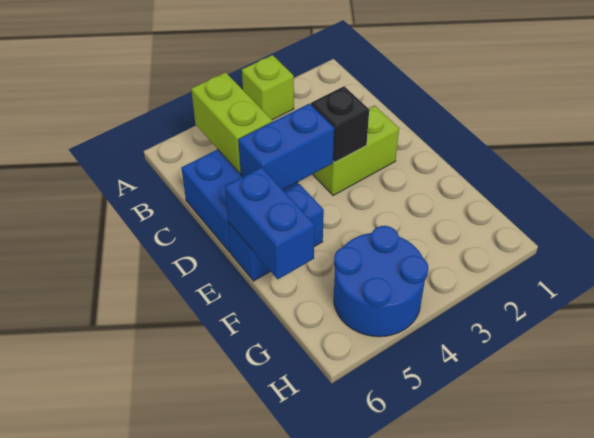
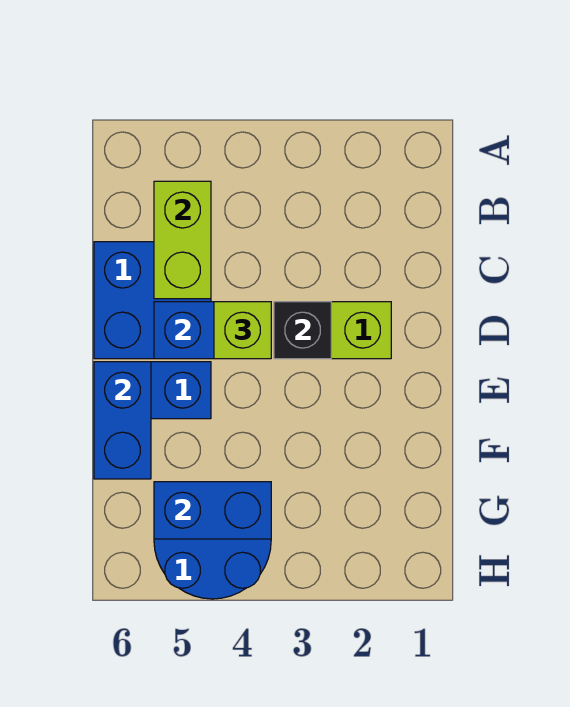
lime 1x1 brick [242,55,294,120] -> lime 1x1 brick moved to [214,302,271,359]
none -> blue 1x2 brick [154,482,271,539]

